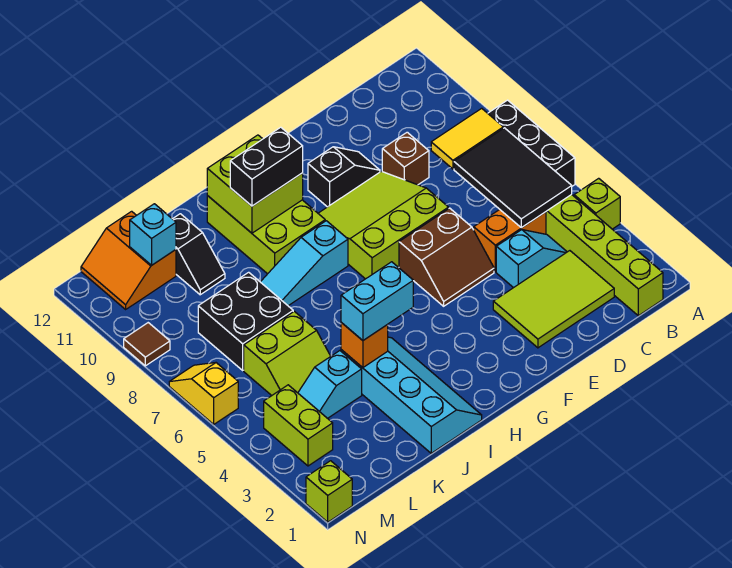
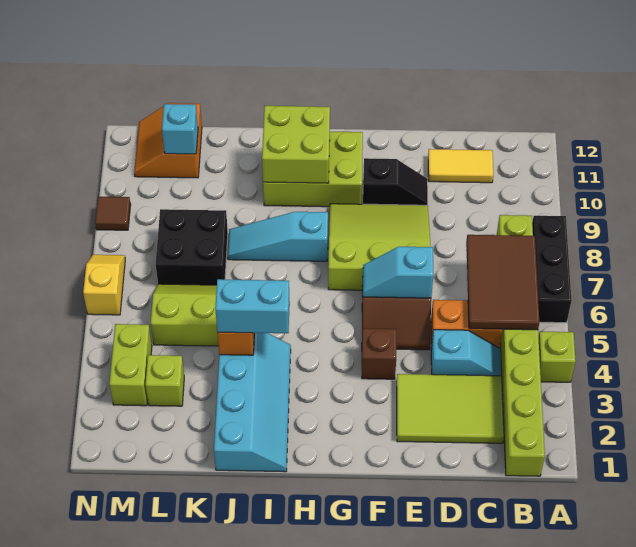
black 2x3 tile [454,128,572,228] -> brown 2x3 tile [466,235,540,330]
yellow 1x2 tile [431,108,503,169] -> yellow 1x2 tile moved to [428,149,493,183]
brown 1x1 brick [382,132,429,185] -> brown 1x1 brick moved to [362,328,396,379]
lime 2x3 brick [207,196,325,274] -> lime 2x3 brick turned to [263,132,363,207]
black 1x2 brick [230,127,303,206] -> none
cyan 1x2 slope [298,351,362,418] -> cyan 1x2 slope moved to [363,247,433,298]
lime 2x2 slope [244,311,331,395] -> lime 2x2 slope turned to [151,284,219,346]
black 1x2 slope [173,214,225,295] -> none
lime 1x1 brick [306,461,352,522] -> lime 1x1 brick moved to [145,355,184,406]

